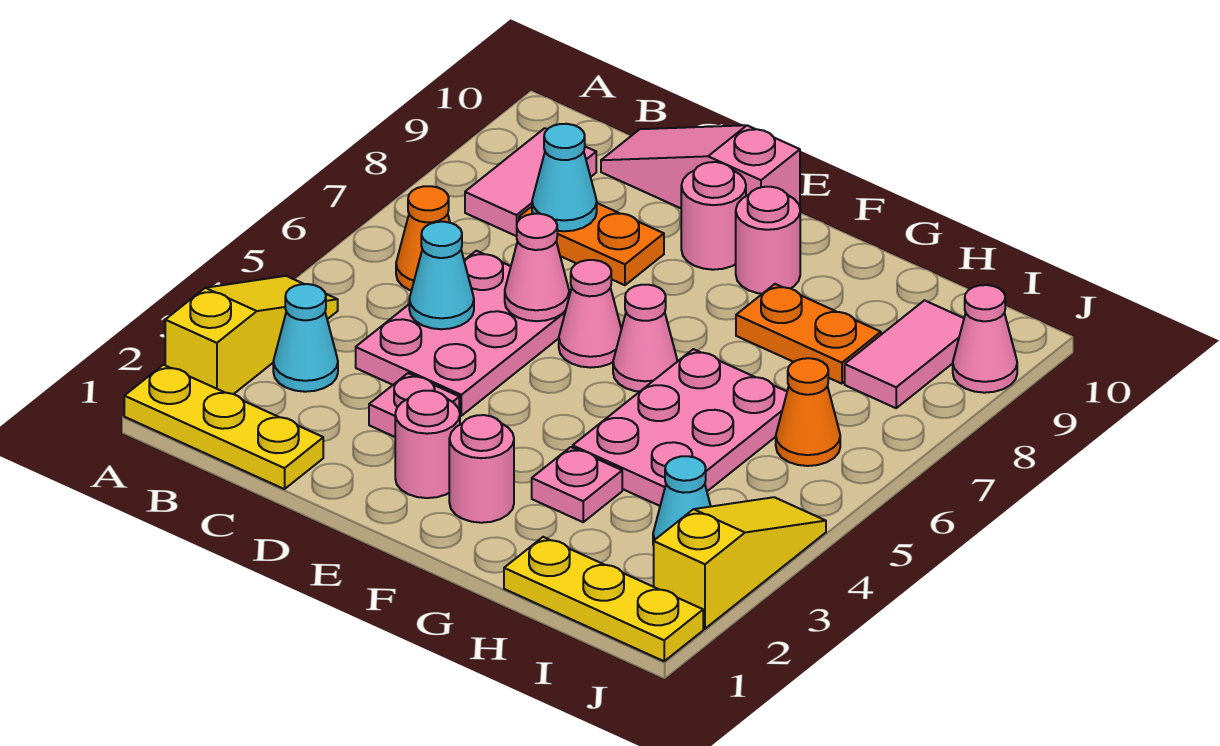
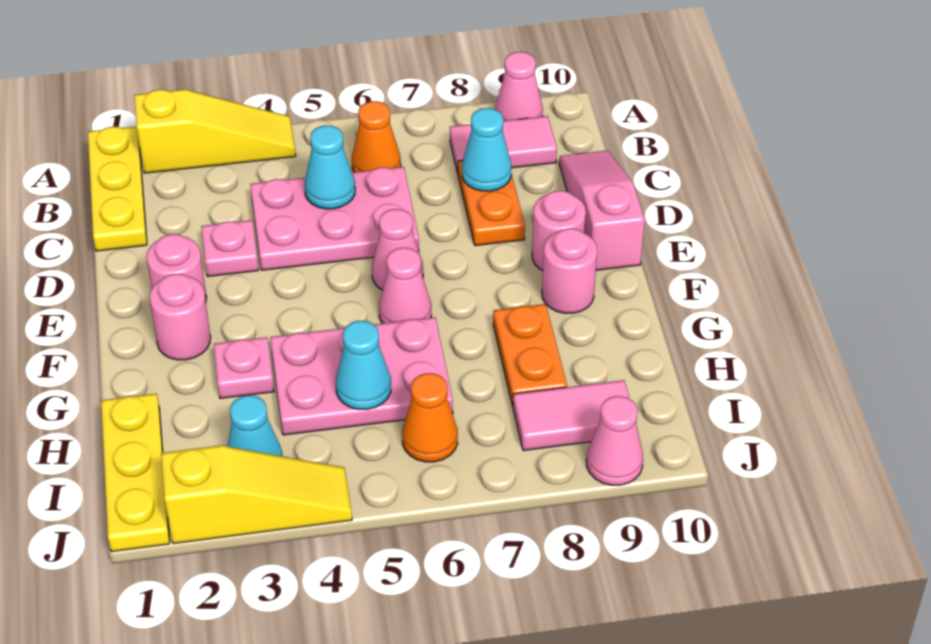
cyan 1x1 cone [273,284,338,392] -> cyan 1x1 cone moved to [336,321,391,409]
pink 1x1 cone [505,214,569,321] -> pink 1x1 cone moved to [495,52,543,121]

